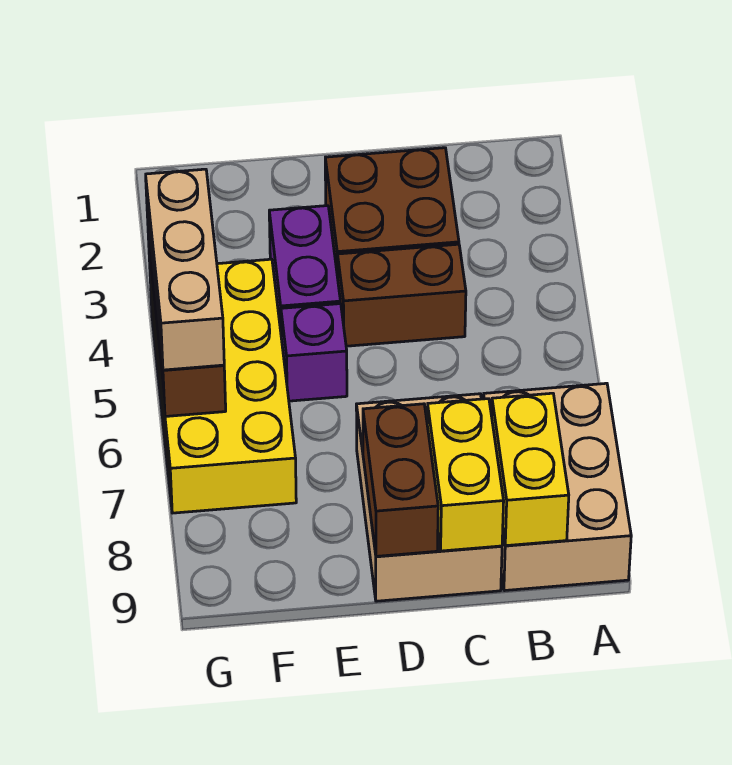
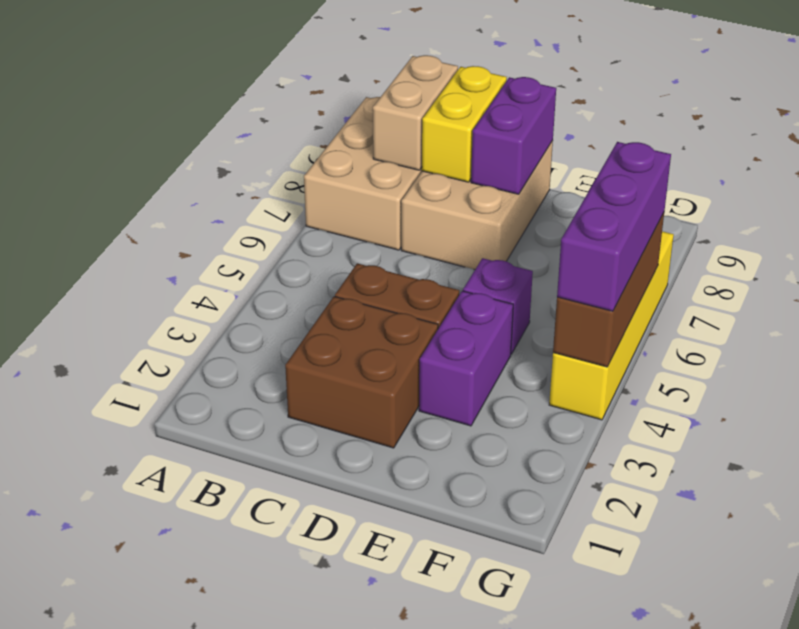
yellow 1x2 brick [492,393,569,546] -> tan 1x2 brick [373,55,458,170]
brown 1x2 brick [363,404,438,556] -> purple 1x2 brick [471,77,556,194]
yellow 2x4 brick [150,259,296,513] -> yellow 1x4 brick [549,231,674,420]
tan 1x3 brick [146,169,224,370] -> purple 1x3 brick [557,142,671,311]

